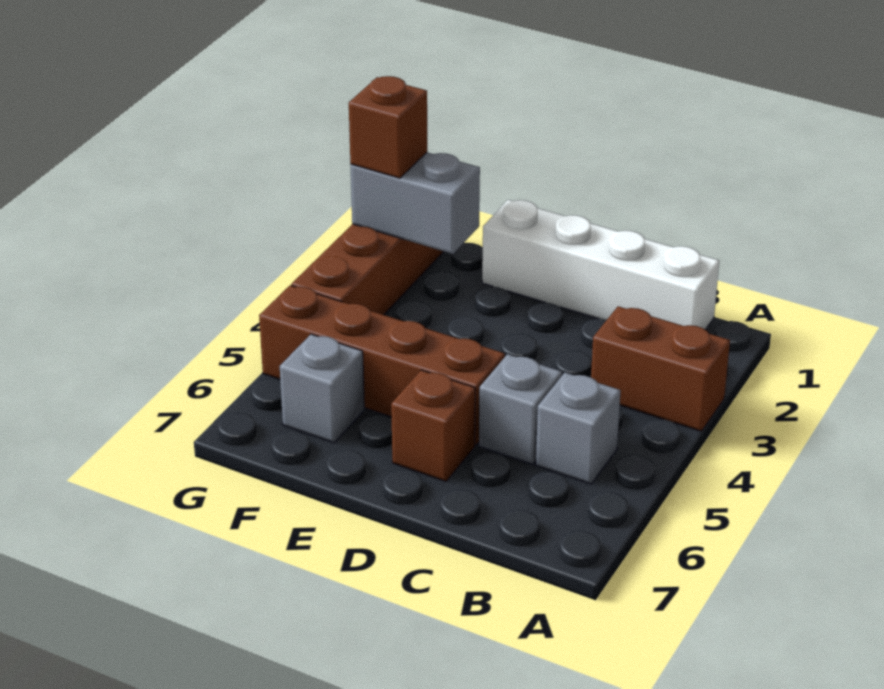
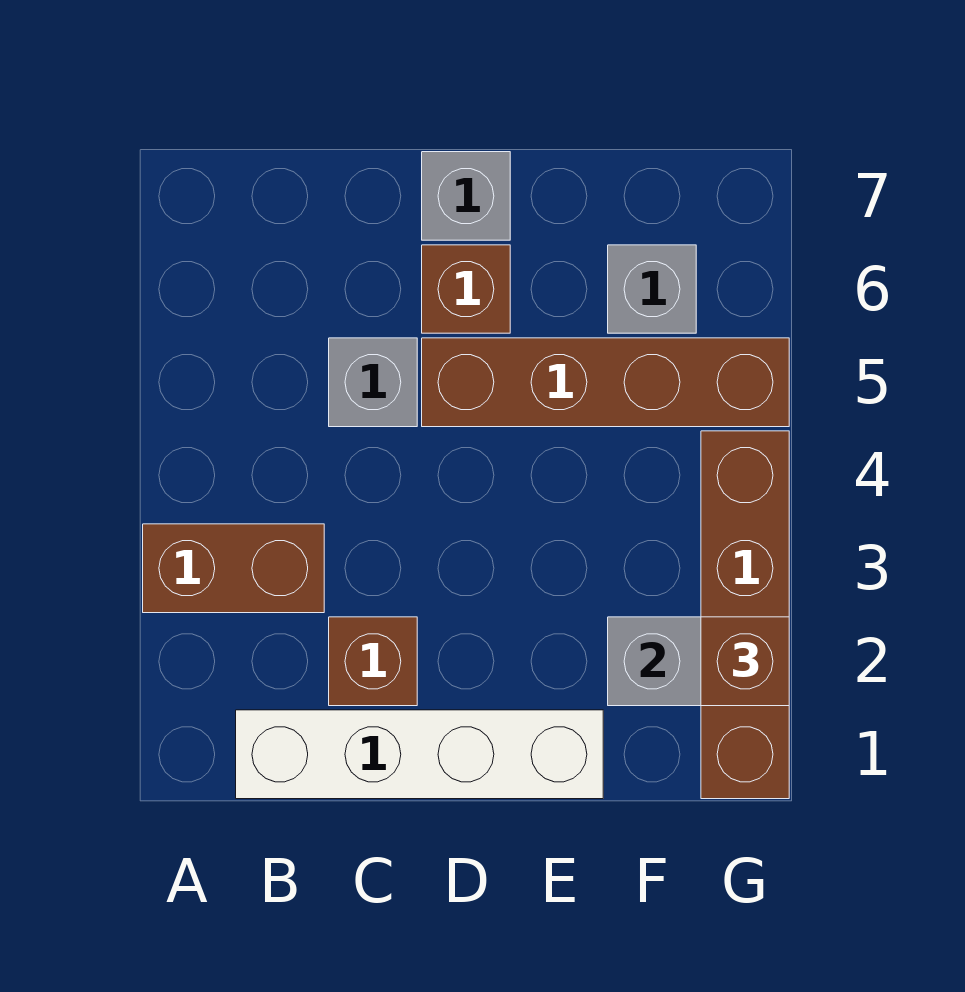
grey 1x1 brick [536,373,621,484] -> grey 1x1 brick moved to [422,152,510,240]
none -> brown 1x1 brick [329,617,417,706]

